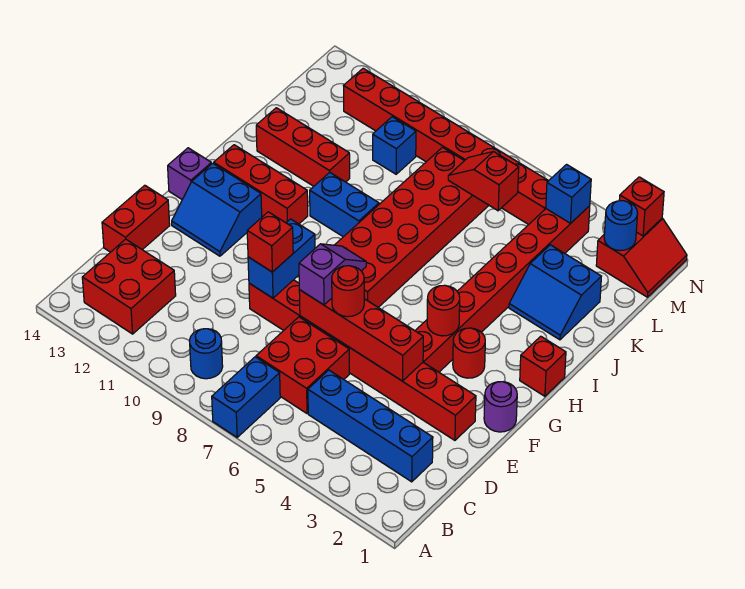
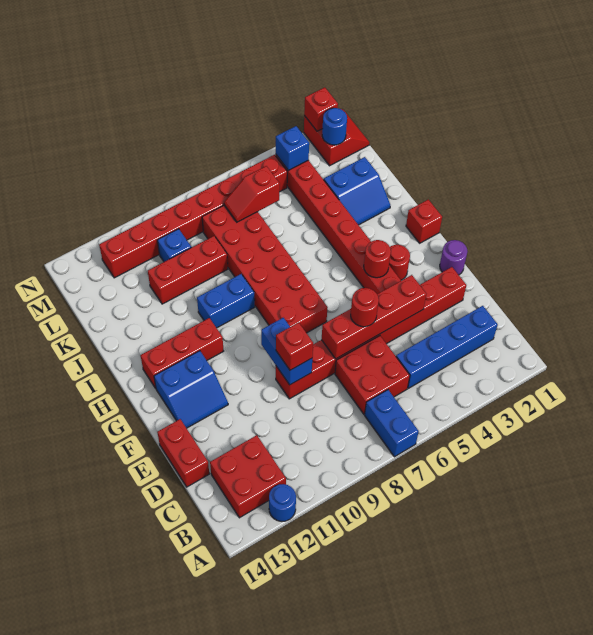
blue 1x1 round brick [190,329,223,379] -> blue 1x1 round brick moved to [269,484,296,521]
purple 1x2 slope [299,244,366,305] -> none
purple 1x1 brick [168,148,211,199] -> none
red 1x3 brick [256,108,350,186] -> red 1x3 brick moved to [148,236,228,304]

